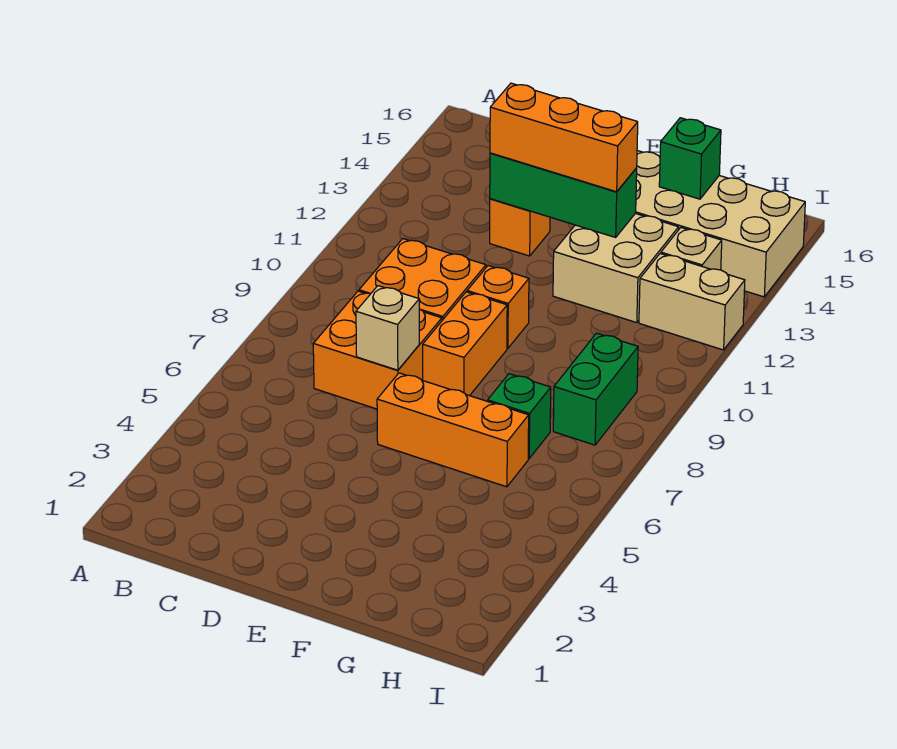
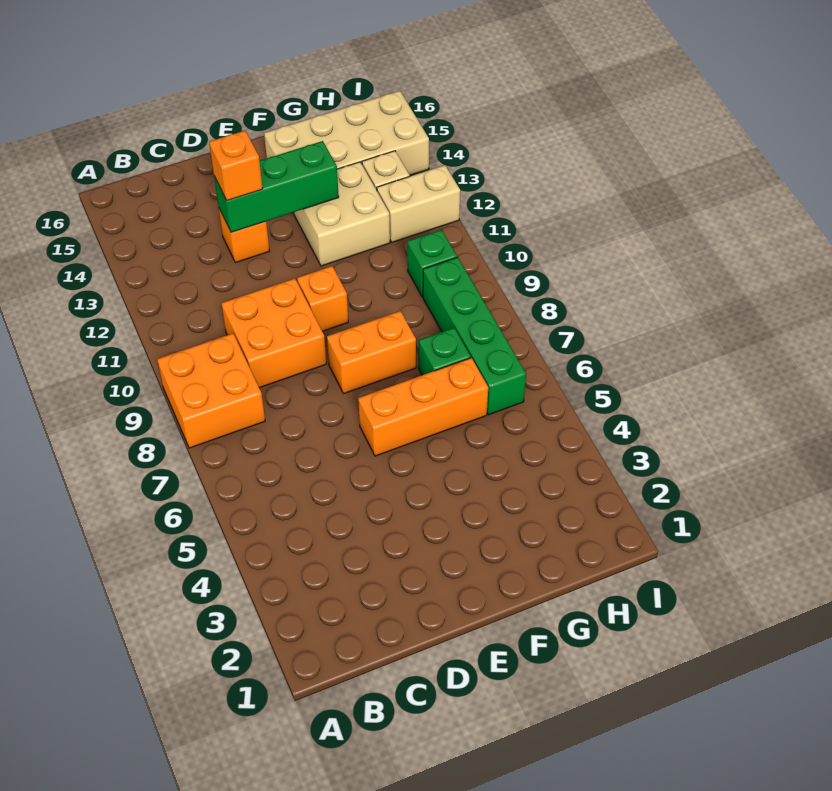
orange 2x2 brick [313,291,442,409] -> orange 2x2 brick moved to [157,333,265,448]
tan 1x1 brick [356,286,419,370] -> none
orange 1x3 brick [490,83,638,192] -> orange 1x1 brick [209,131,263,201]
orange 1x2 brick [423,292,507,396] -> orange 1x2 brick turned to [327,311,416,394]
green 1x1 brick [659,118,721,199] -> green 1x1 brick moved to [407,230,457,297]
green 1x2 brick [553,333,638,445] -> green 1x4 brick [423,257,526,415]

